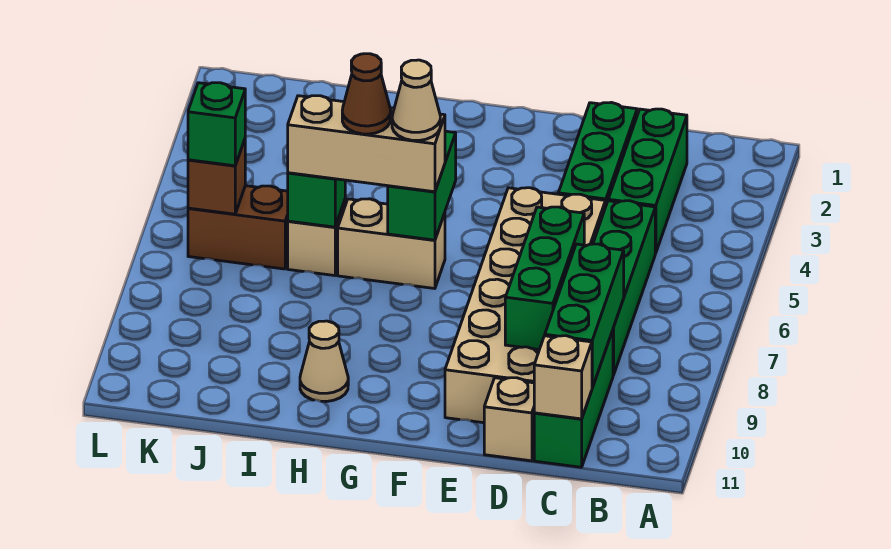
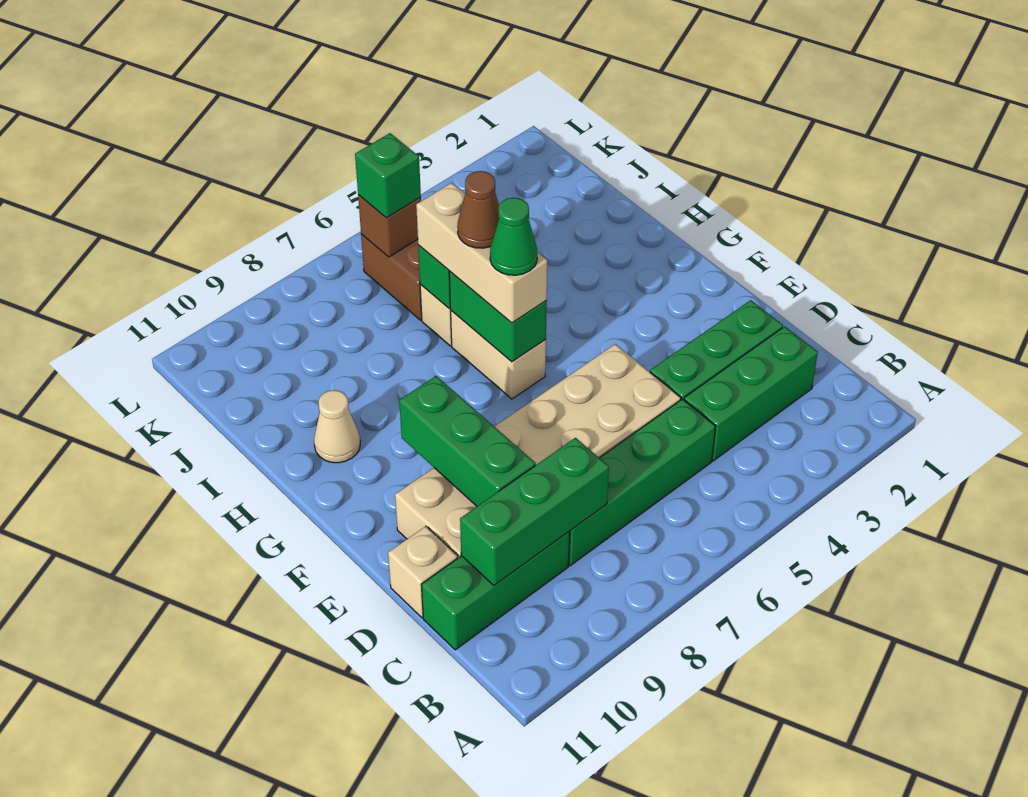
tan 1x1 brick [534,336,592,419] -> none
green 1x3 brick [505,207,584,350] -> green 1x3 brick turned to [399,376,536,506]
green 1x2 brick [388,131,456,240] -> green 1x2 brick turned to [449,271,547,362]
tan 1x1 cone [392,60,440,141] -> green 1x1 cone [490,198,537,275]

